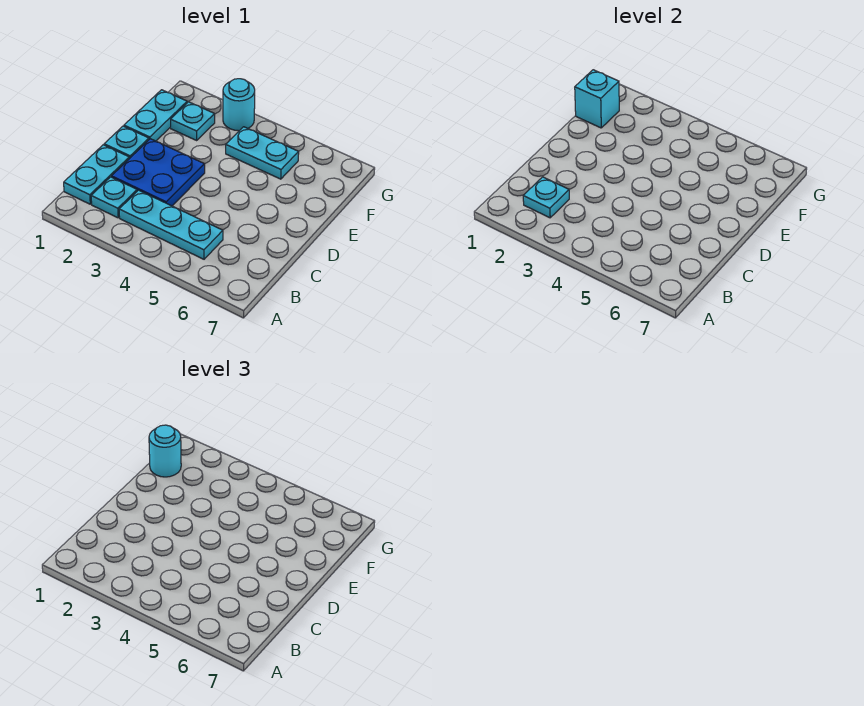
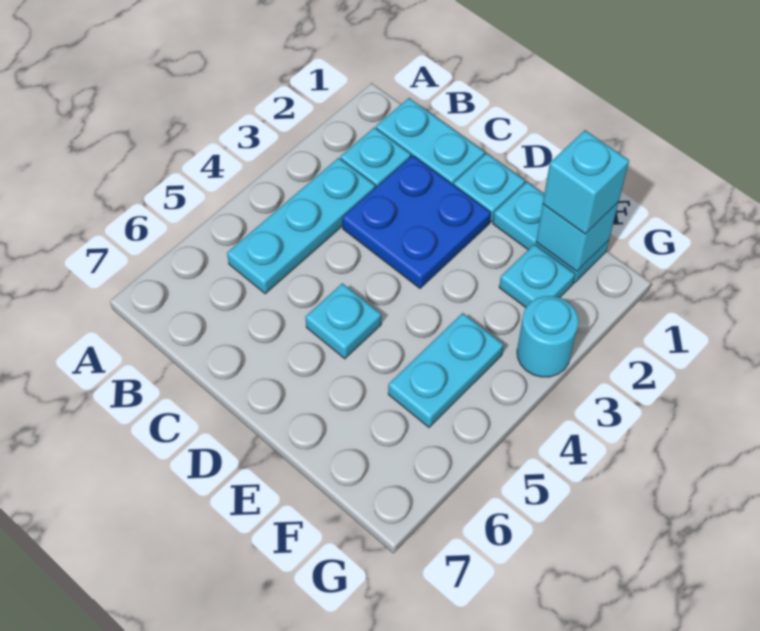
cyan 1x1 plate [523,177,569,218] -> cyan 1x1 plate moved to [305,283,381,359]
cyan 1x1 round brick [149,425,181,477] -> cyan 1x1 brick [543,130,629,234]

